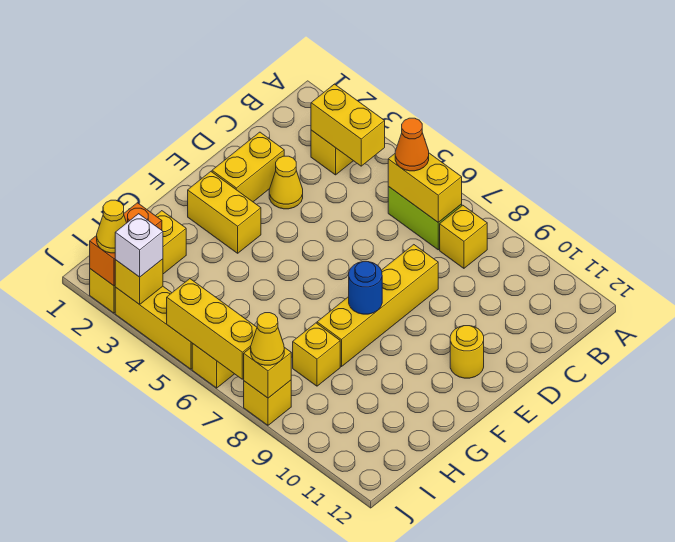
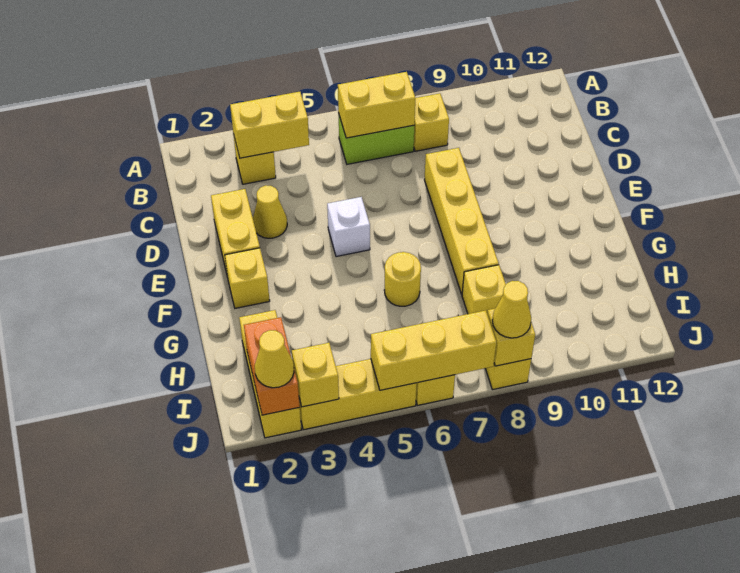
orange 1x1 cone [395,118,429,171] -> none
yellow 1x1 round brick [450,326,484,378] -> yellow 1x1 round brick moved to [384,252,421,306]
yellow 1x2 brick [188,172,261,253] -> yellow 1x1 brick [225,248,270,308]
blue 1x1 round brick [349,262,382,314] -> none
white 1x1 brick [115,214,163,277] -> white 1x1 brick moved to [327,197,370,257]

